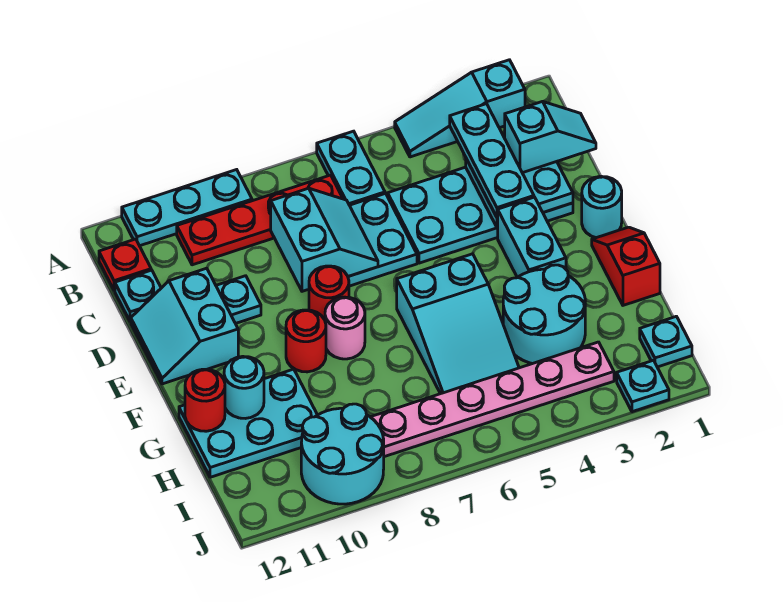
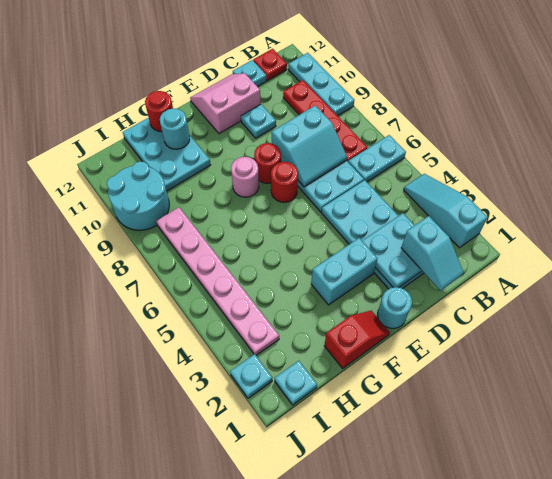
cyan 1x3 plate [450,104,534,217] -> none
cyan 2x2 slope [131,268,238,384] -> pink 2x2 slope [190,73,261,134]
cyan 2x3 slope [397,254,519,394] -> none
red 1x1 round brick [286,310,326,372] -> red 1x1 round brick moved to [271,162,298,202]
cyan 2x2 round brick [503,265,585,364] -> none

